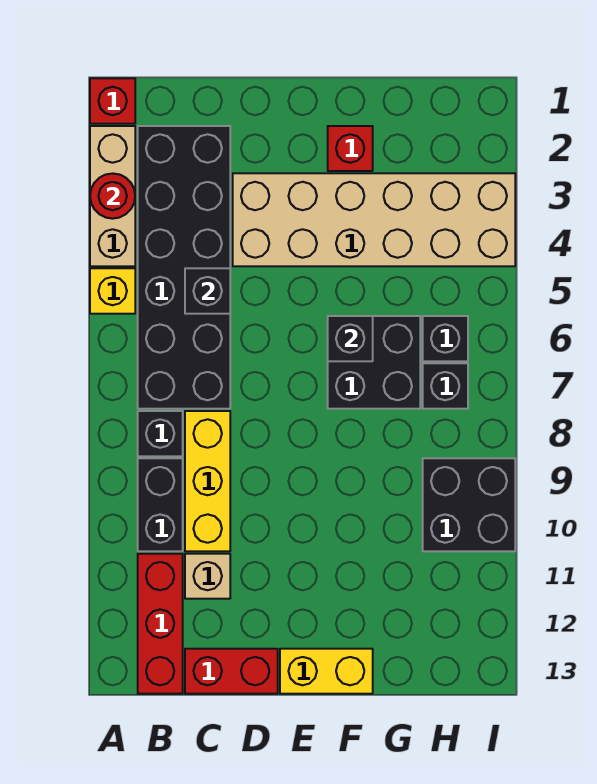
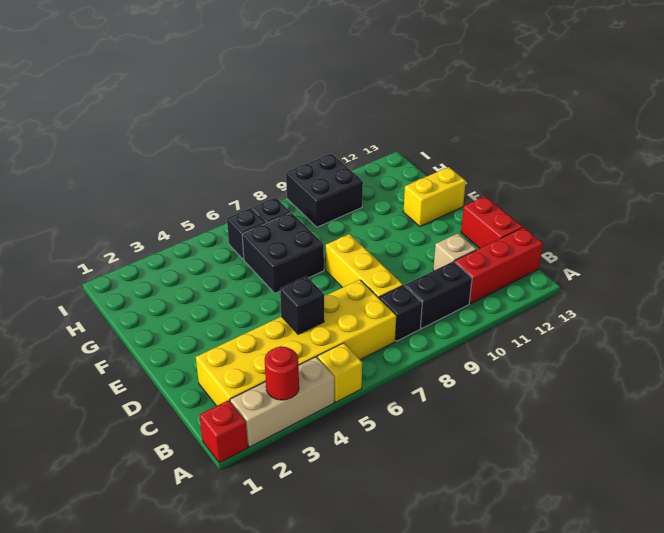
black 2x6 brick [138,126,230,409] -> yellow 2x6 brick [196,280,396,406]
yellow 1x3 brick [185,411,230,551] -> yellow 1x3 brick turned to [326,234,403,298]
tan 2x6 brick [233,173,515,266] -> none
yellow 1x2 brick [280,649,373,694] -> yellow 1x2 brick turned to [403,167,466,226]
red 1x1 brick [328,126,373,171] -> none
black 1x1 brick [328,316,373,361] -> none

